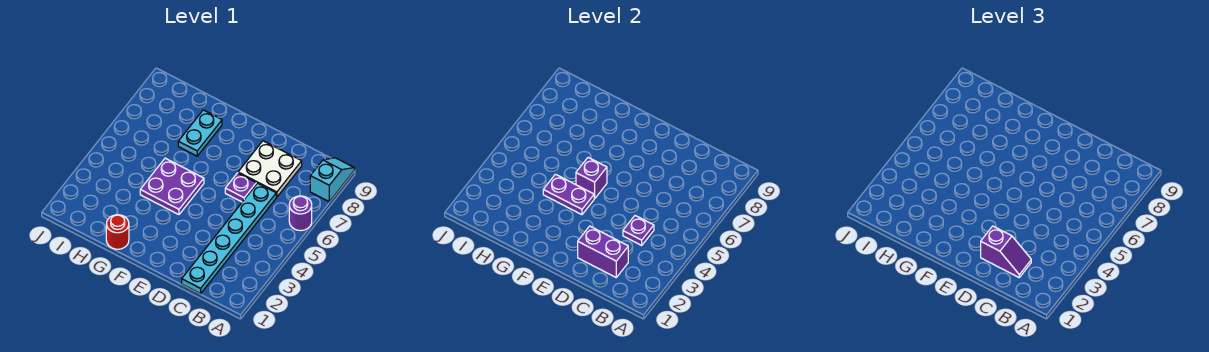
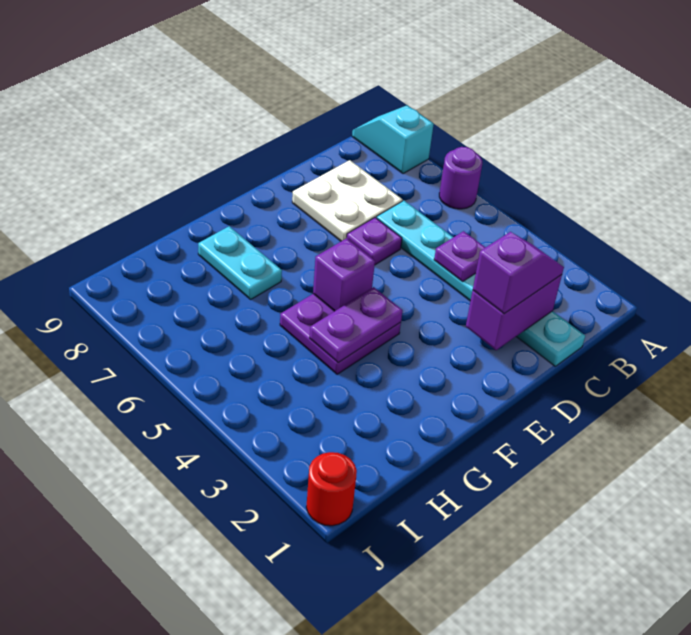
red 1x1 round brick [106,215,129,249] -> red 1x1 round brick moved to [306,452,357,526]

